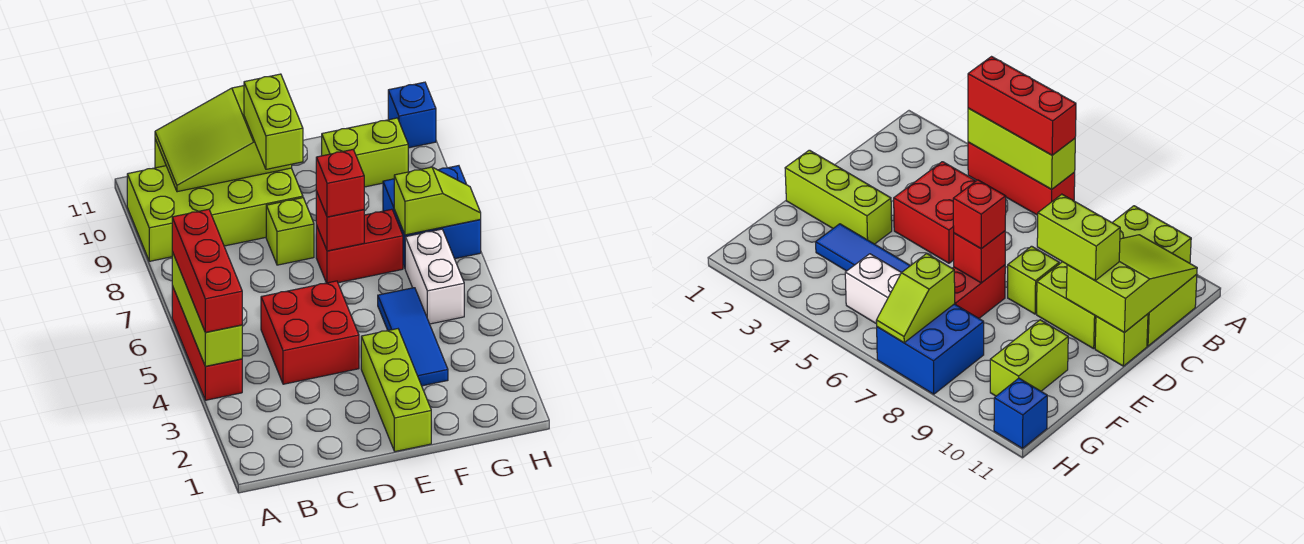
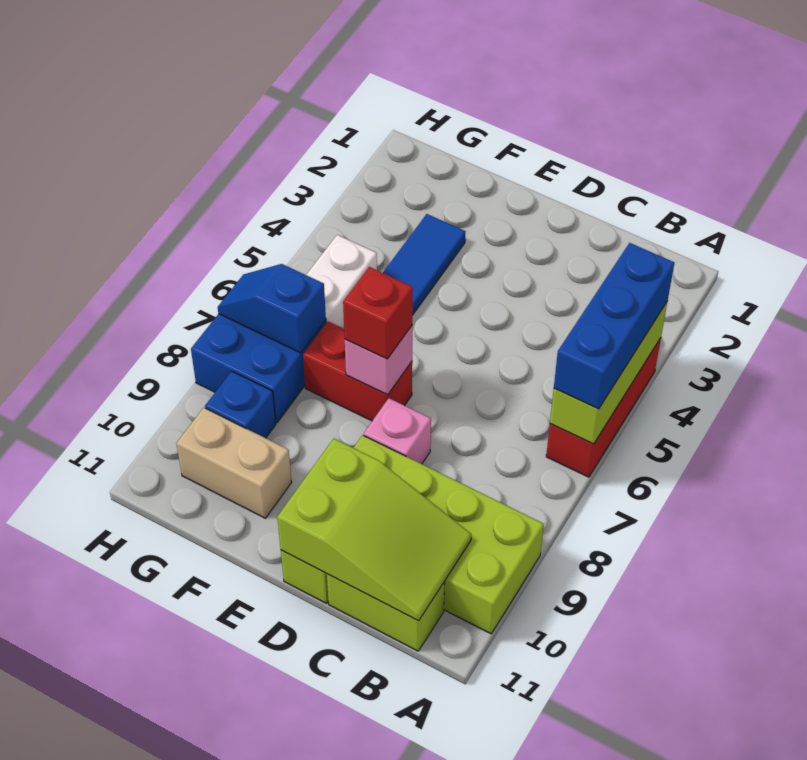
red 1x3 brick [172,209,242,332] -> blue 1x3 brick [554,243,674,409]
red 2x2 brick [261,281,359,384] -> none
lime 1x1 brick [266,198,314,265] -> pink 1x1 brick [364,398,431,464]
lime 1x2 brick [244,74,303,169] -> none
lime 1x3 brick [361,329,431,451] -> none
red 1x1 brick [316,191,364,251] -> pink 1x1 brick [345,326,412,395]
lime 1x2 brick [322,118,408,187] -> tan 1x2 brick [176,408,292,518]
lime 1x2 slope [394,167,481,235] -> blue 1x2 slope [218,264,326,353]
blue 1x1 brick [388,82,436,148] -> blue 1x1 brick moved to [205,371,276,438]

